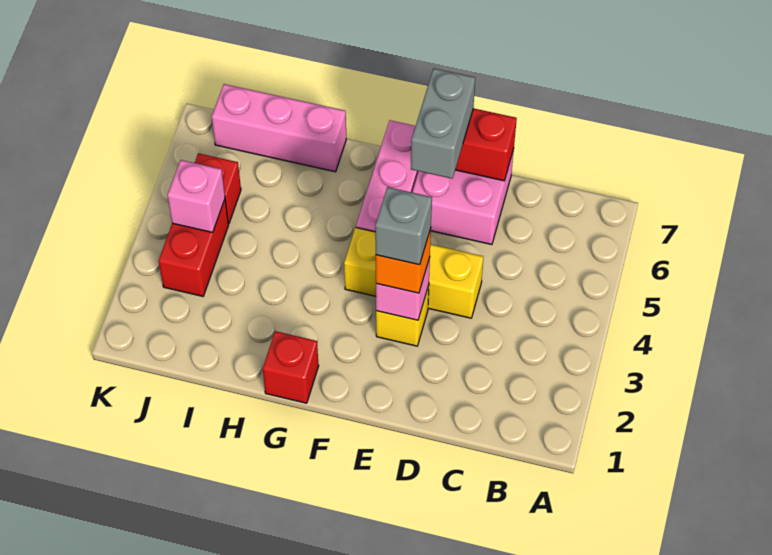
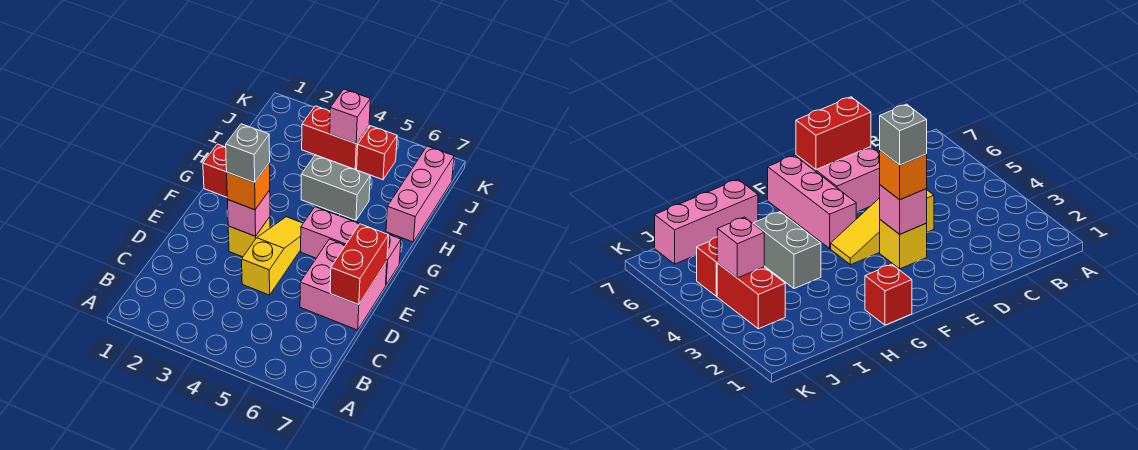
yellow 1x3 brick [344,228,483,318] -> yellow 1x3 slope [242,217,303,295]
grey 1x2 brick [411,68,475,178] -> grey 1x2 brick moved to [301,155,370,220]

